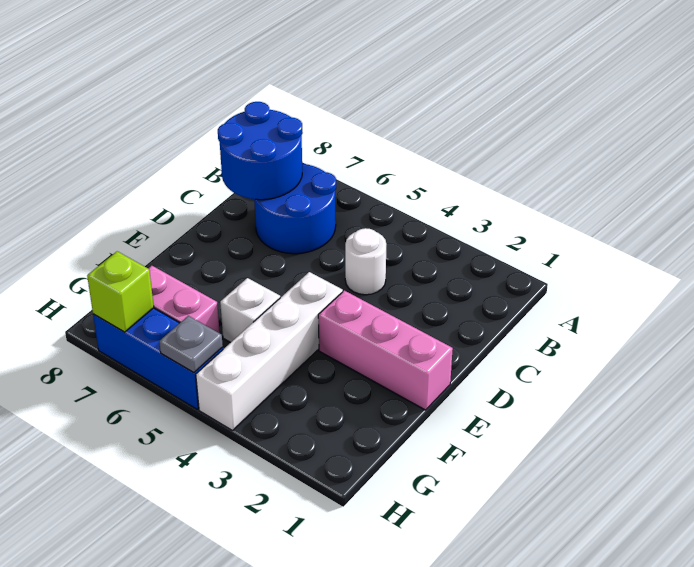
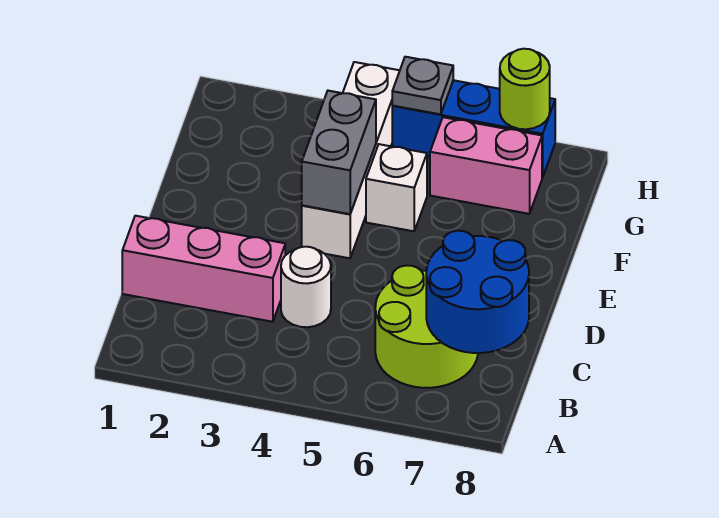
blue 2x2 round brick [254,164,336,254] -> lime 2x2 round brick [375,265,478,388]
pink 1x3 brick [318,291,453,410] -> pink 1x3 brick moved to [122,216,285,322]
none -> grey 1x2 brick [302,91,376,214]
lime 1x1 brick [87,251,154,332] -> lime 1x1 round brick [500,49,550,129]

